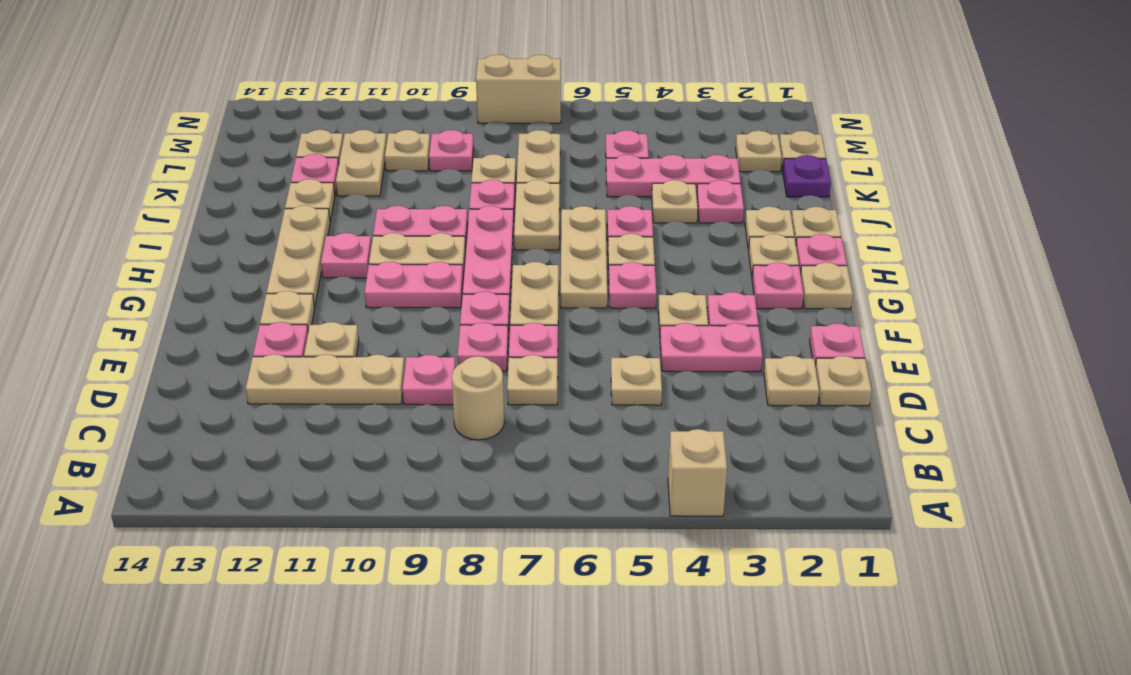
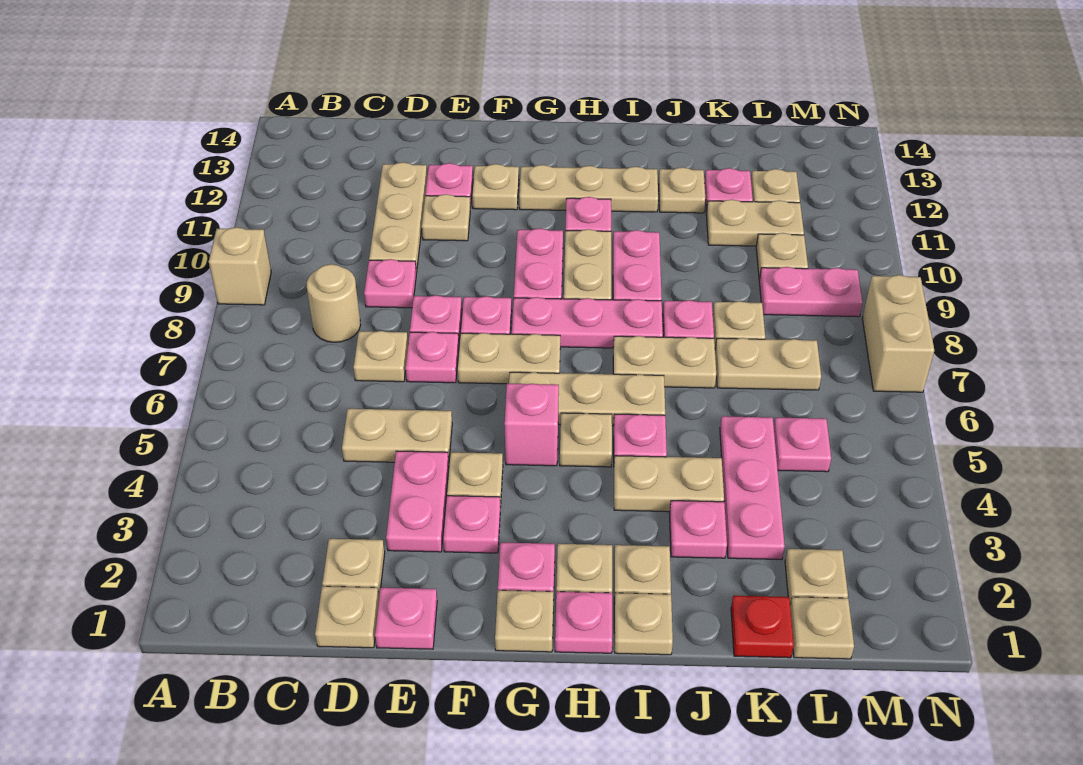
tan 1x1 brick [668,429,727,516] -> tan 1x1 brick moved to [209,227,271,305]
tan 1x1 plate [611,355,662,405] -> tan 1x2 plate [342,409,452,462]
pink 1x1 plate [609,262,656,308] -> pink 1x1 brick [504,384,559,466]
tan 1x1 plate [652,180,698,223] -> tan 1x2 plate [614,456,724,512]
purple 1x1 plate [783,155,831,197] -> red 1x1 plate [731,596,794,658]
pink 1x1 plate [429,130,474,171] -> pink 1x2 plate [759,267,863,317]

